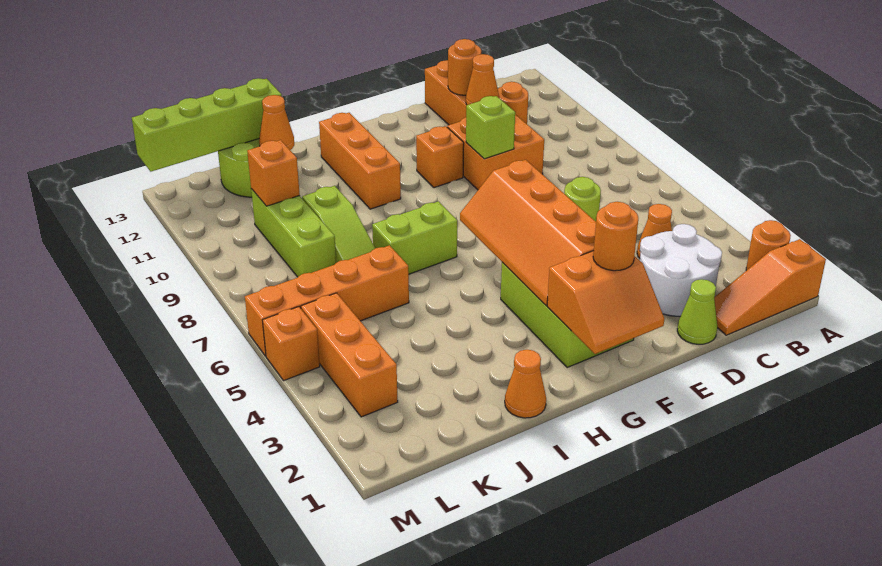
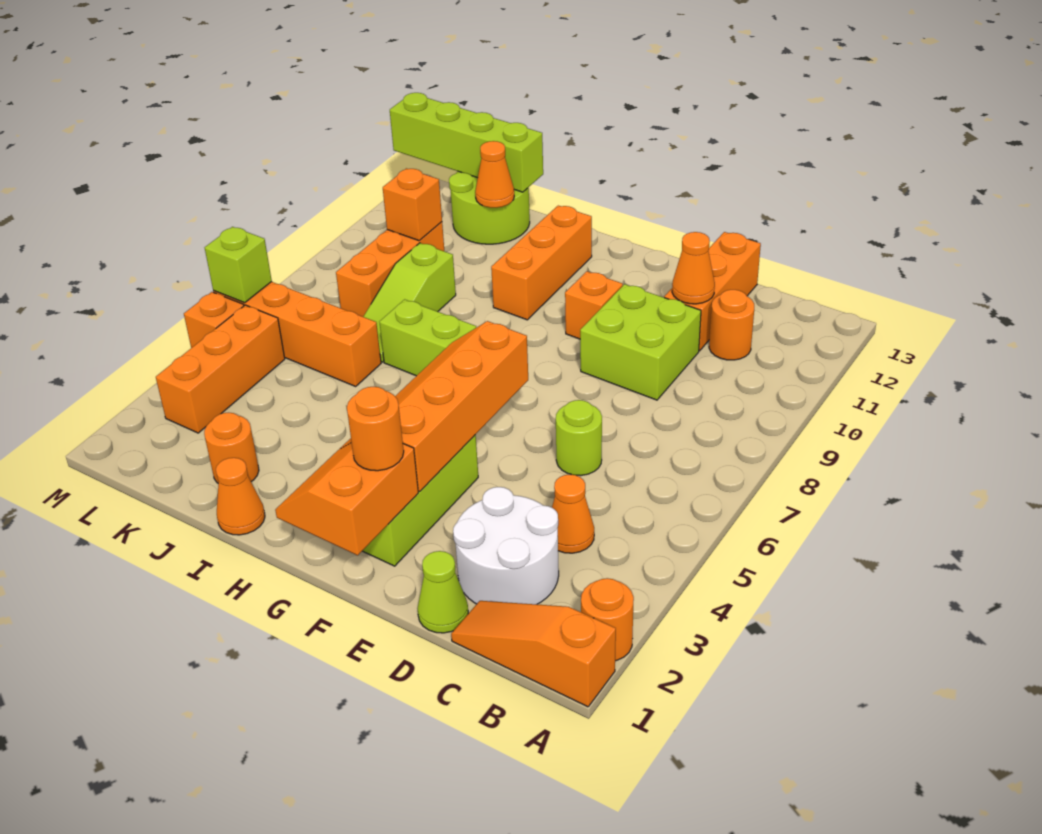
orange 2x2 brick [447,115,544,190] -> lime 2x2 brick [580,284,701,400]
orange 1x1 round brick [448,39,481,95] -> orange 1x1 round brick moved to [204,413,259,483]
lime 1x1 brick [466,96,515,159] -> lime 1x1 brick moved to [205,227,272,303]
orange 2x2 slope [547,251,664,354] -> orange 2x2 slope turned to [275,443,418,555]
lime 1x3 brick [251,189,336,277] -> orange 1x3 brick [336,222,444,317]

